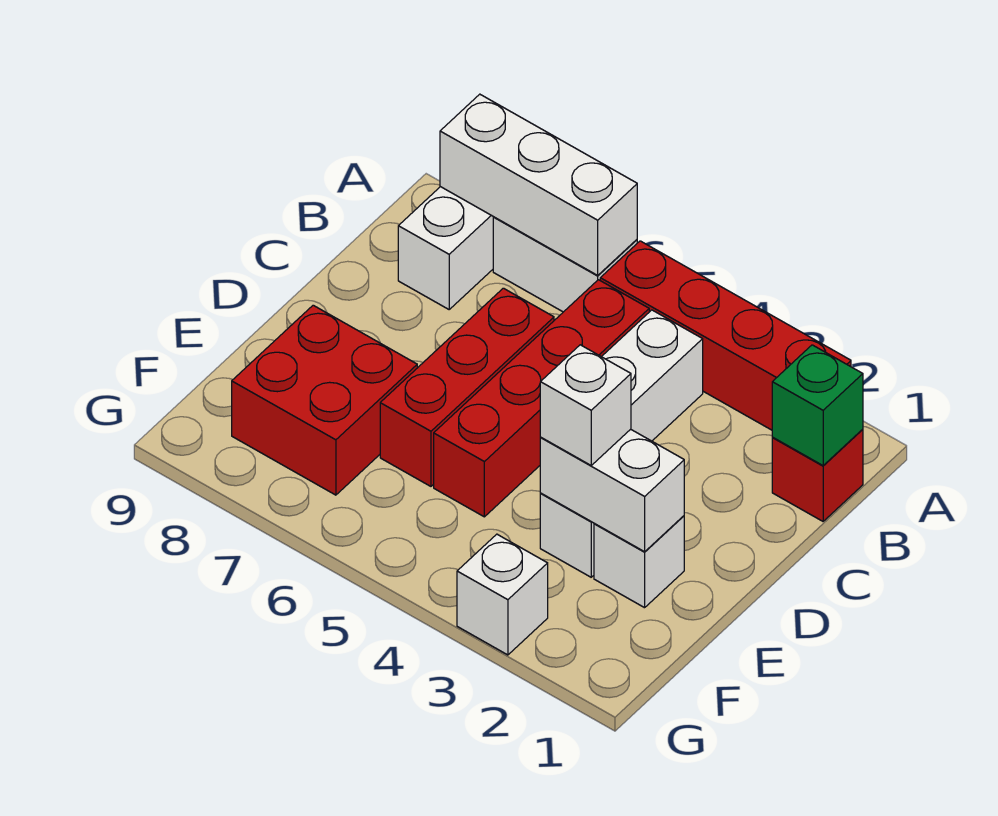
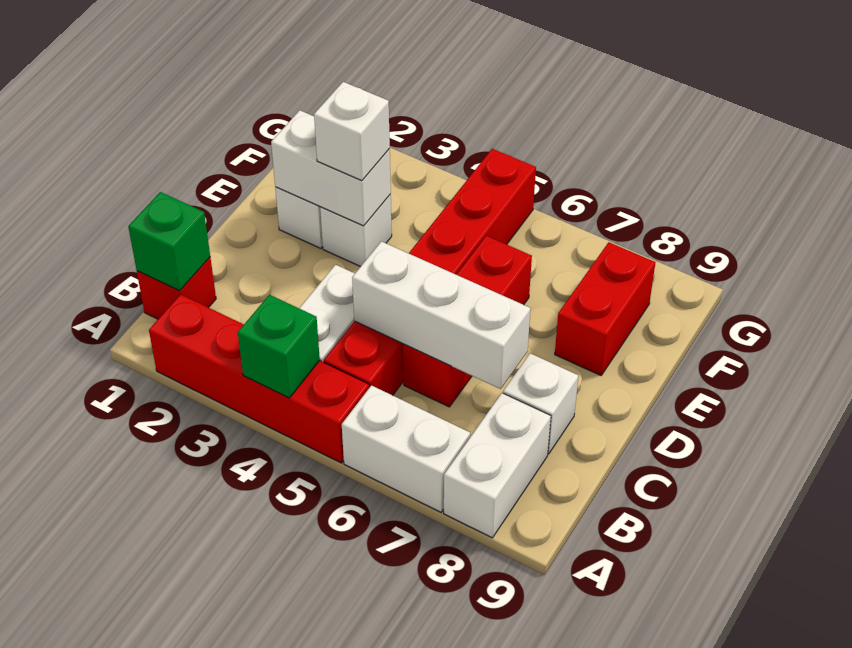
none -> green 1x1 brick [238,295,320,398]
white 1x3 brick [440,94,637,275] -> white 1x3 brick moved to [352,241,531,389]
red 1x4 brick [434,280,649,517] -> red 1x6 brick [324,149,536,395]
red 2x2 brick [232,305,417,495] -> red 1x2 brick [555,242,655,375]
white 1x1 brick [457,534,548,655] -> white 1x1 brick moved to [503,353,578,454]

